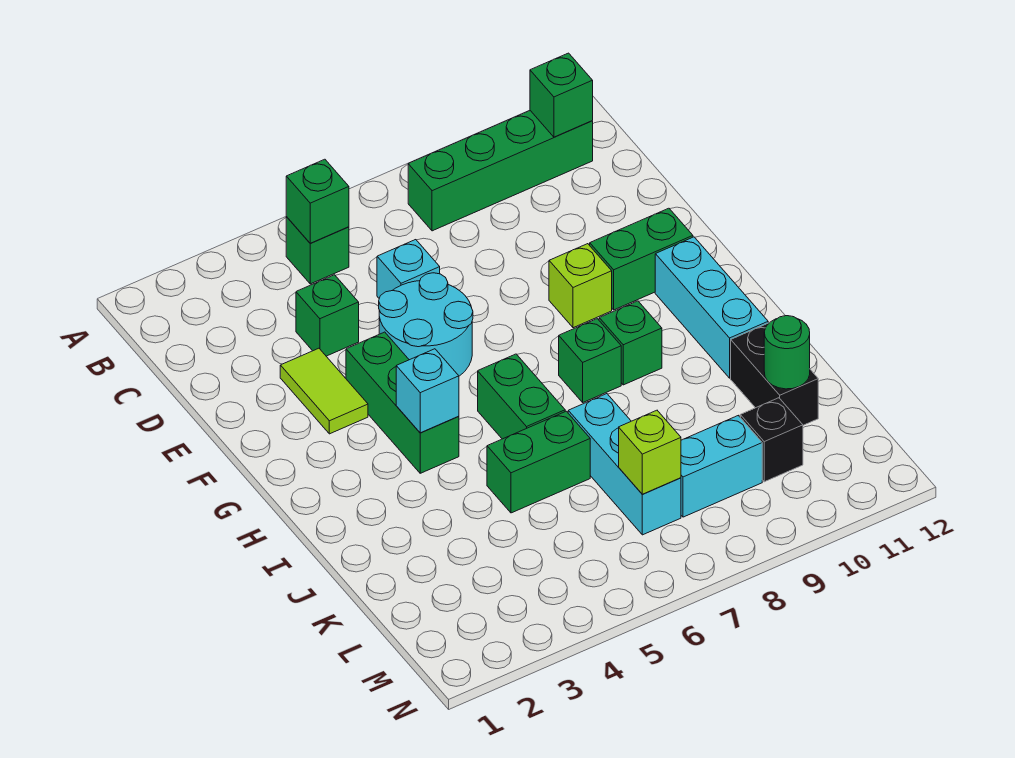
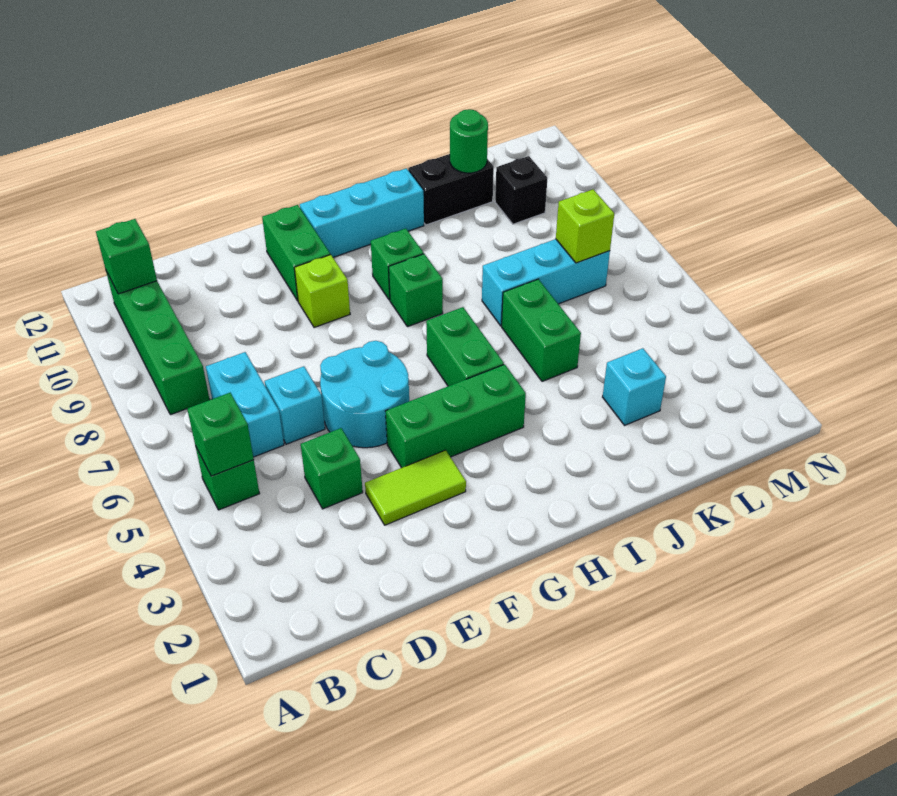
cyan 1x1 brick [396,349,459,433] -> cyan 1x1 brick moved to [603,348,666,425]
green 1x2 brick [478,354,565,439] -> green 1x2 brick turned to [426,307,504,386]
cyan 1x2 brick [681,416,762,517] -> cyan 1x2 brick moved to [206,352,284,457]

